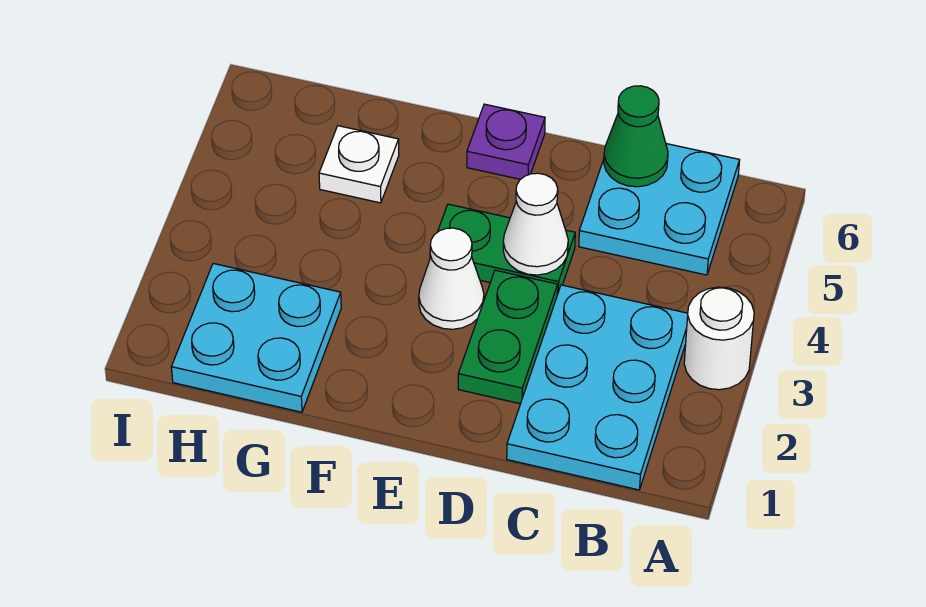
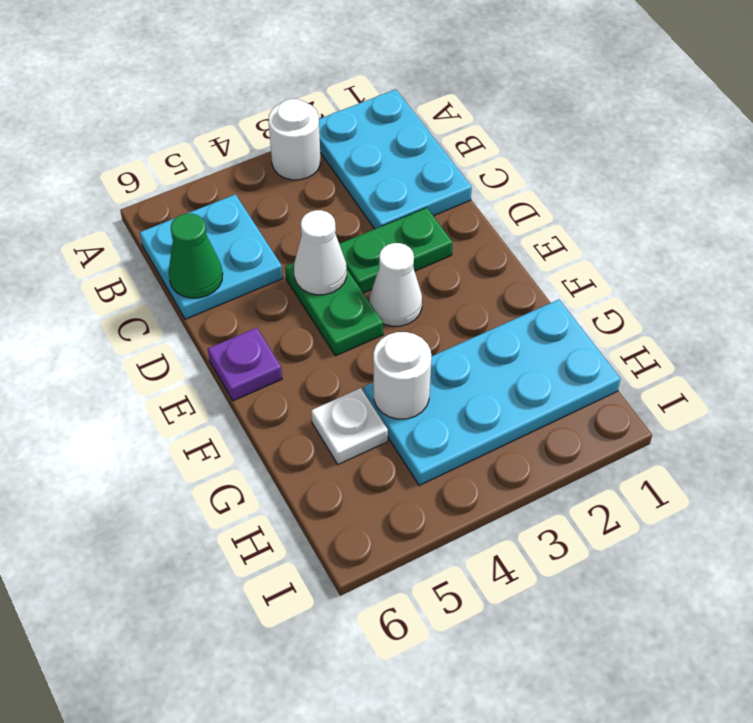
cyan 2x3 plate [507,285,688,490] -> cyan 2x3 plate turned to [319,89,472,229]
cyan 2x2 plate [171,264,341,412] -> cyan 2x4 plate [363,299,621,485]
none -> white 1x1 round brick [373,332,431,419]

